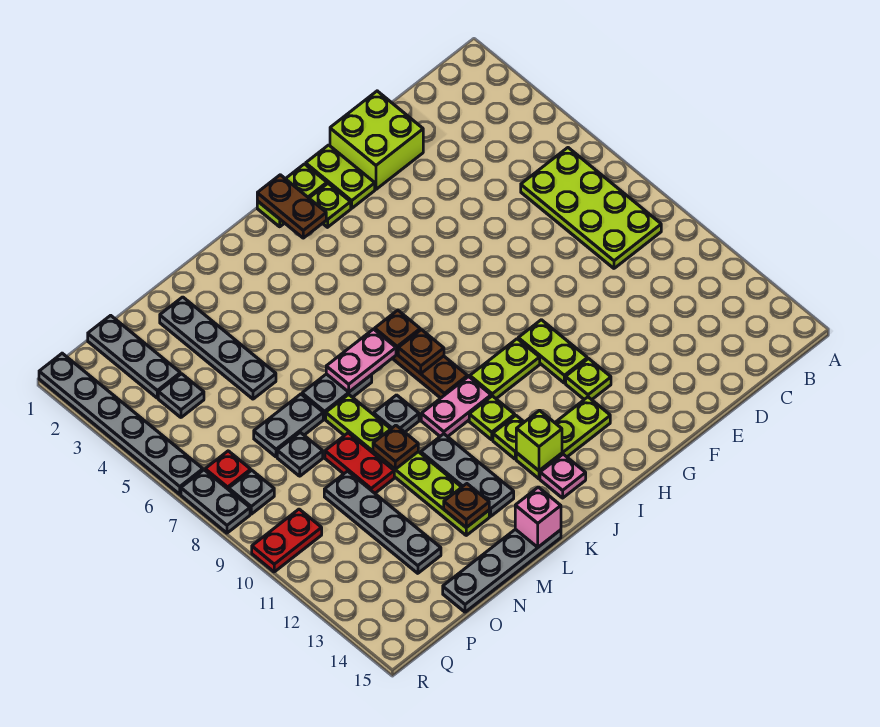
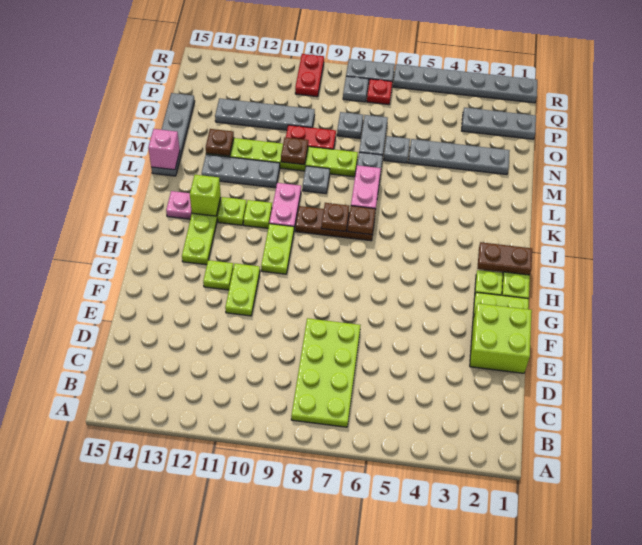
lime 2x4 plate [521,148,661,268] -> lime 2x4 plate turned to [291,318,361,427]
lime 1x2 plate [518,320,587,383] -> lime 1x2 plate turned to [225,263,260,316]
grey 1x1 plate [158,374,204,417] -> grey 1x1 plate moved to [384,136,410,163]

